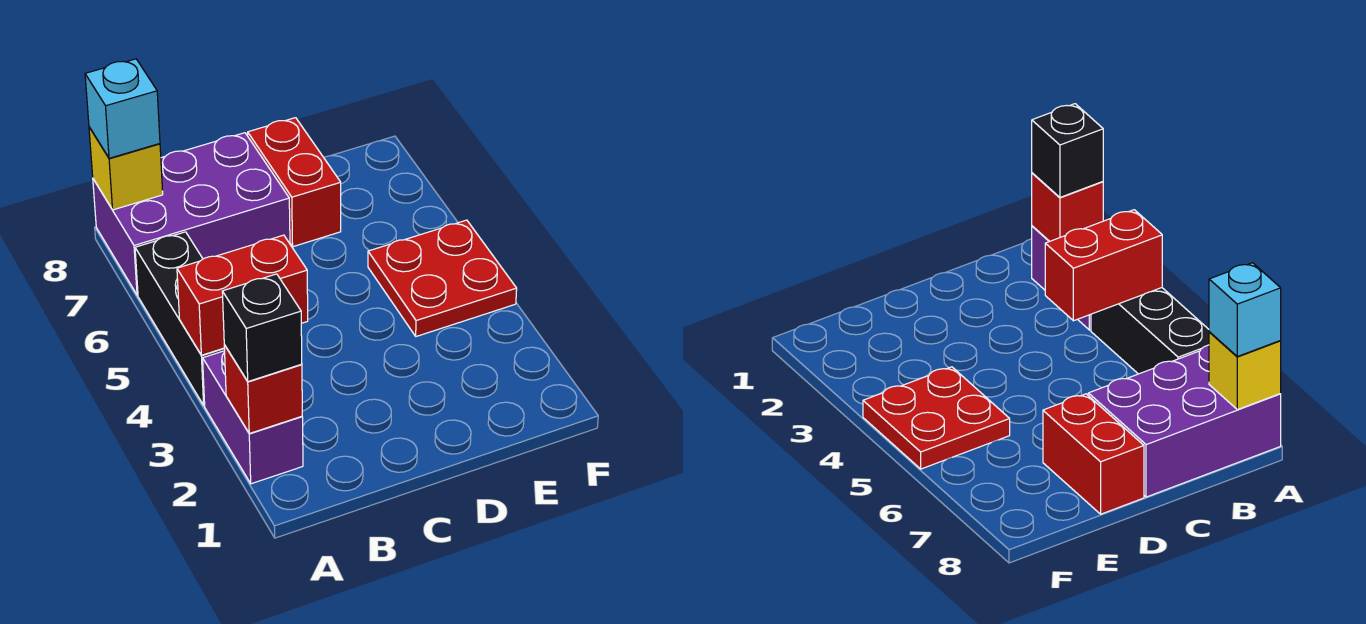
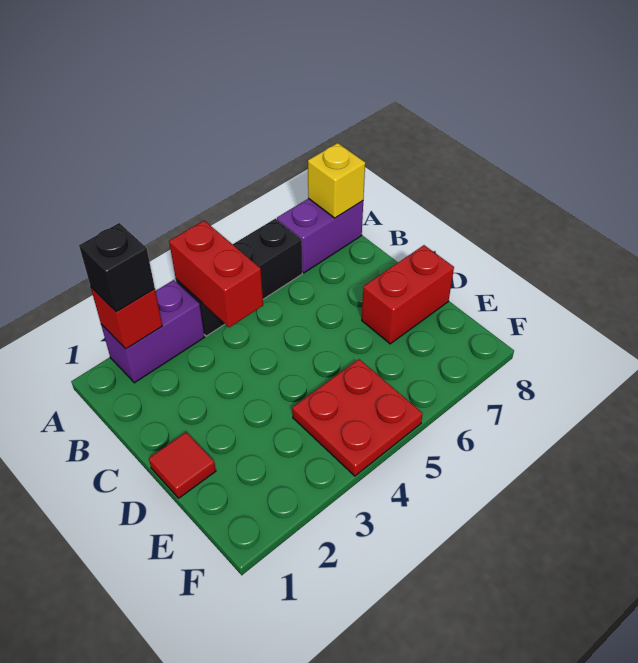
purple 2x3 brick [93,133,290,295] -> purple 1x2 brick [277,198,363,273]
cyan 1x1 brick [85,59,160,158] -> none
none -> red 1x1 tile [149,432,216,498]

